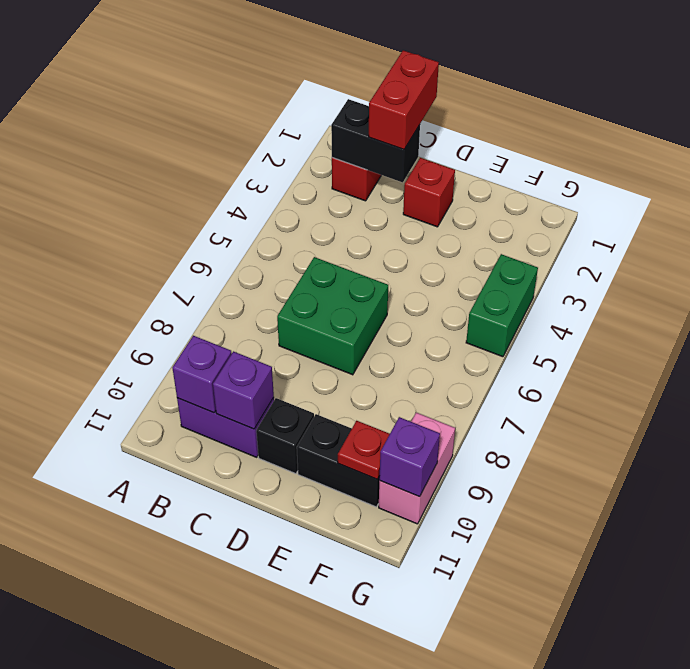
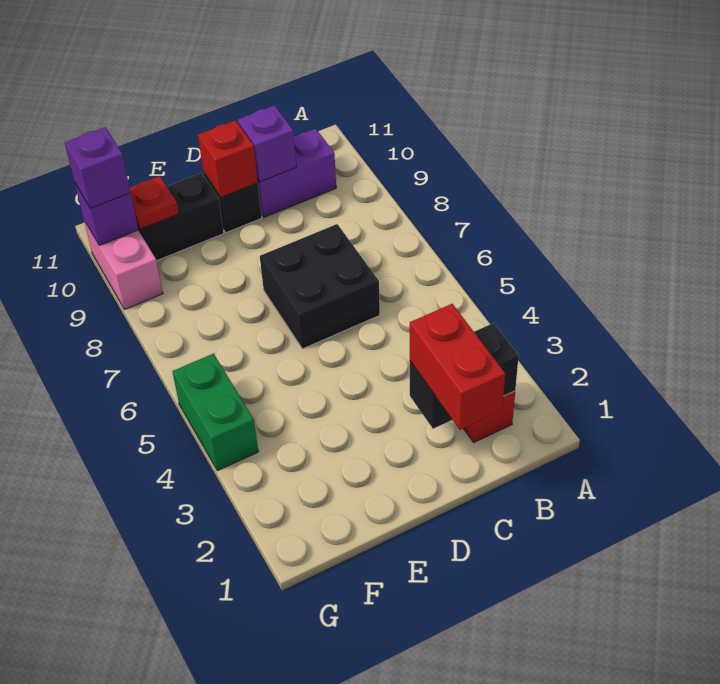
purple 1x1 brick [173,336,232,413] -> purple 1x1 brick moved to [65,127,131,208]
green 2x2 brick [277,257,388,375] -> black 2x2 brick [260,224,380,349]
red 1x1 brick [403,158,455,227] -> red 1x1 brick moved to [198,120,258,197]

